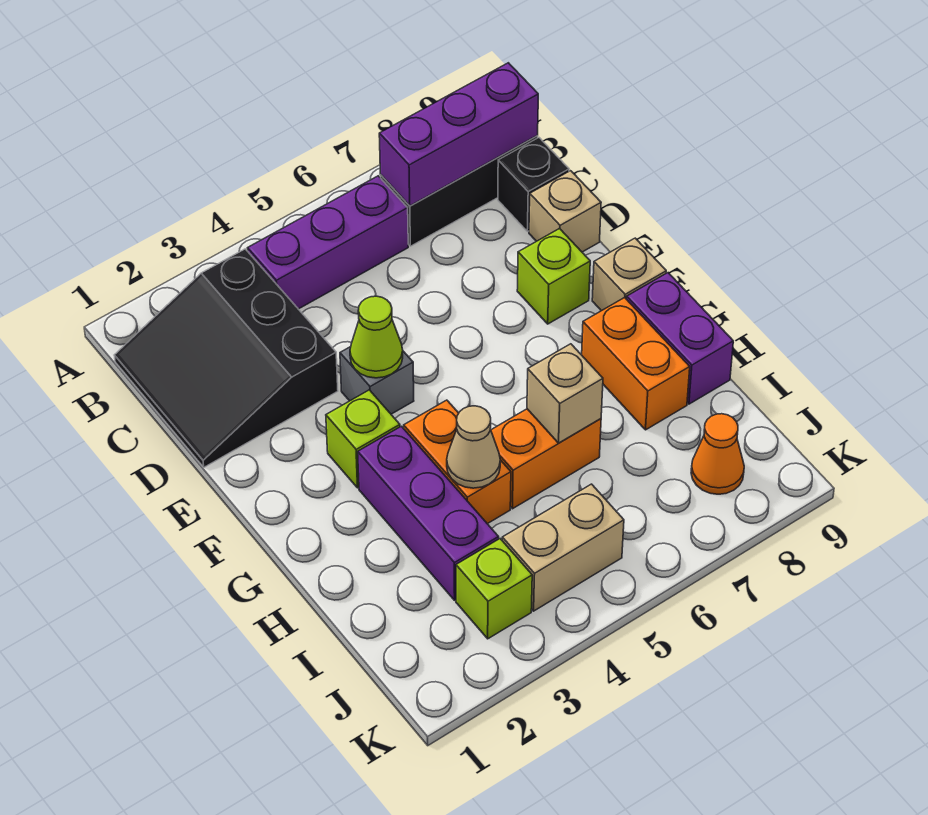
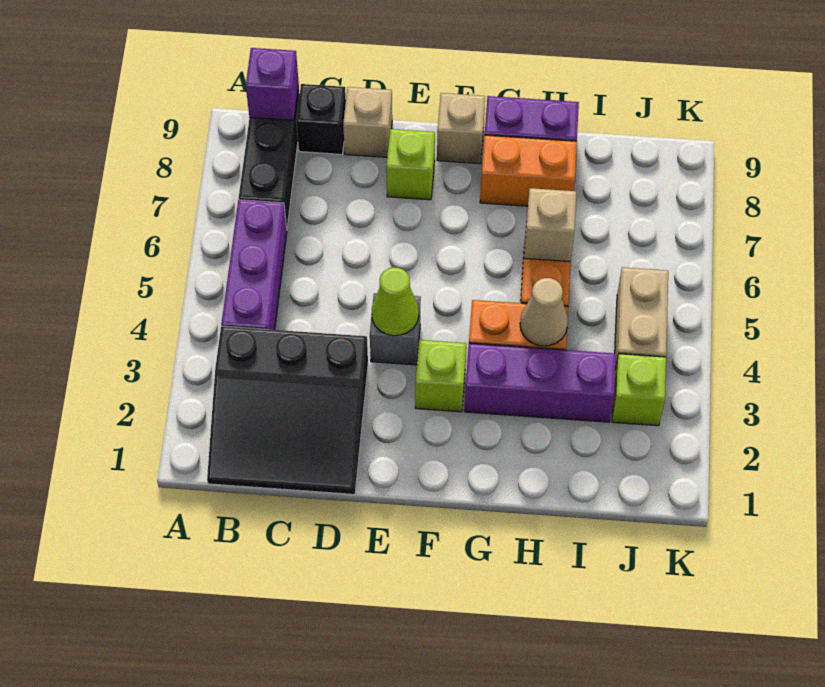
purple 1x3 brick [379,63,538,206] -> purple 1x1 brick [246,48,299,120]
orange 1x1 cone [691,414,744,494] -> none

